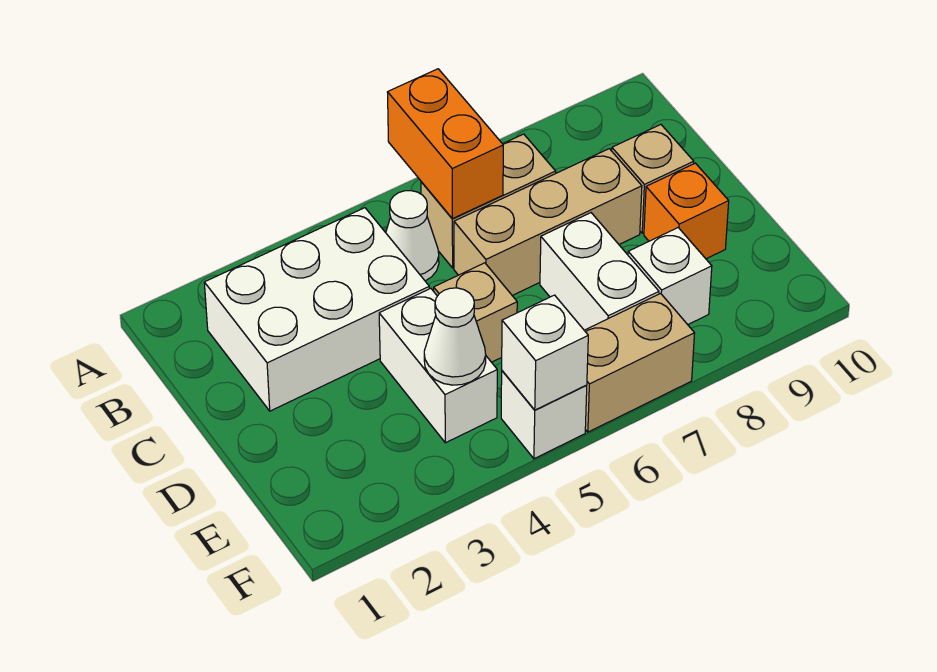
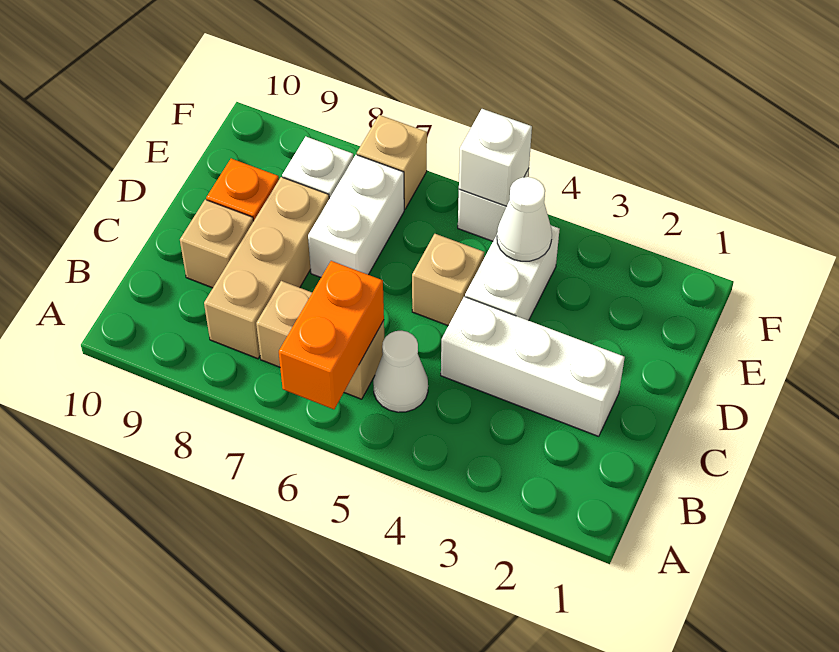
white 2x3 brick [204,208,429,411] -> white 1x3 brick [441,297,625,436]
tan 1x3 brick [454,149,642,295] -> tan 1x3 brick turned to [204,177,329,359]
tan 1x2 brick [584,293,695,432] -> tan 1x1 brick [357,115,427,209]

